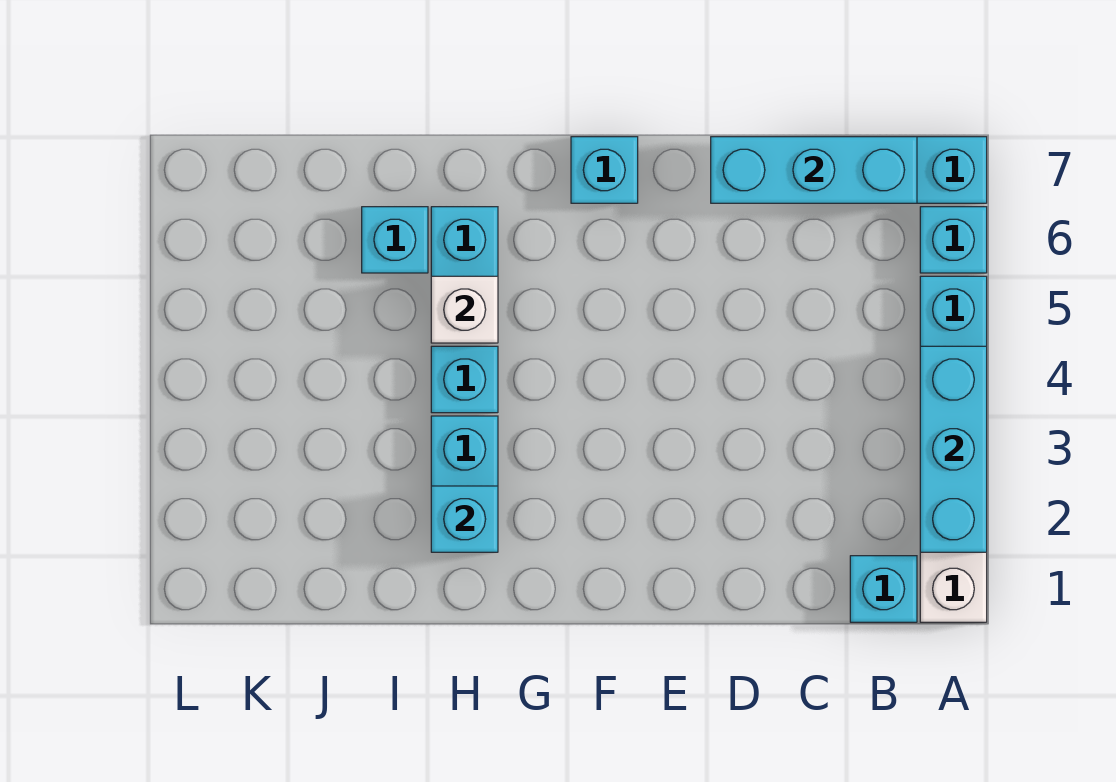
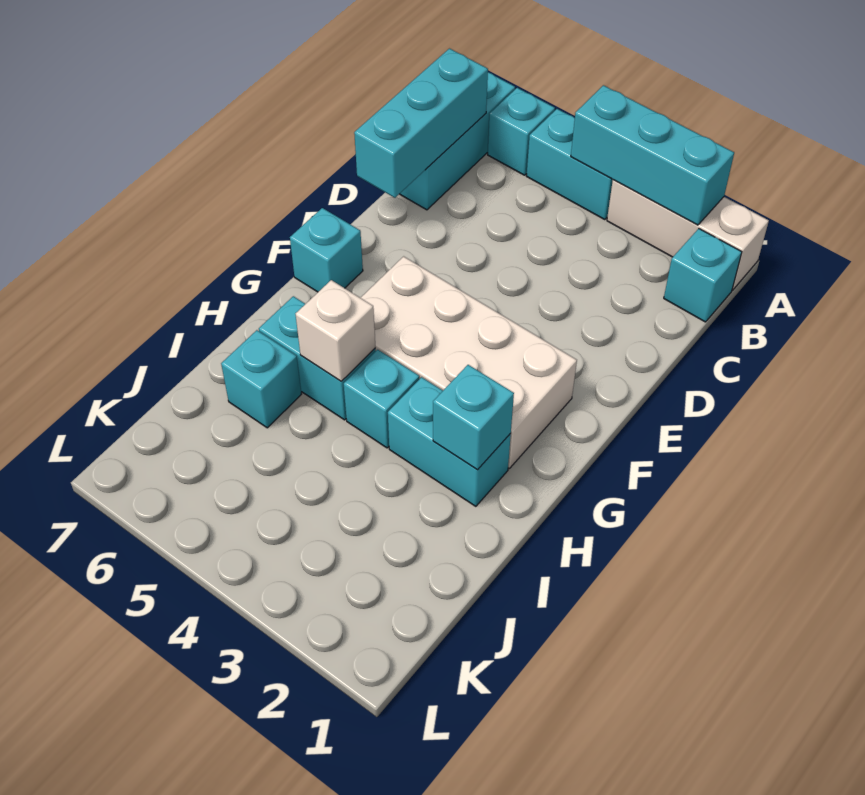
none -> white 2x4 brick [361,256,577,469]

